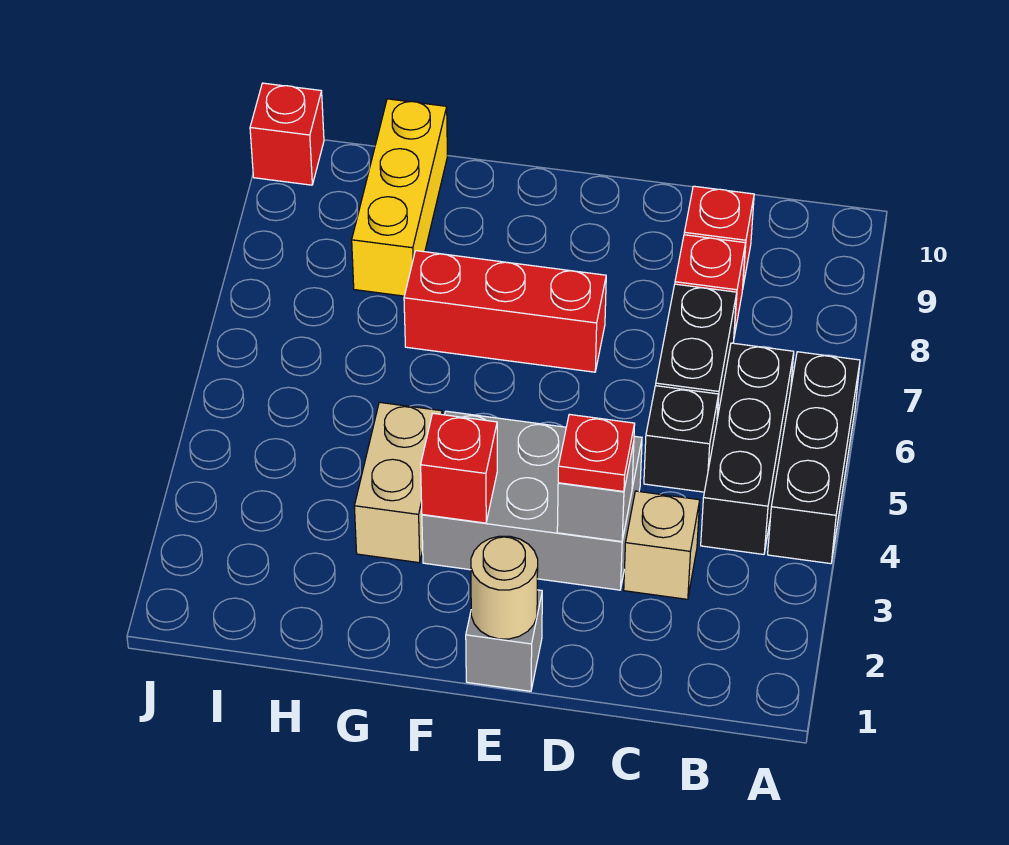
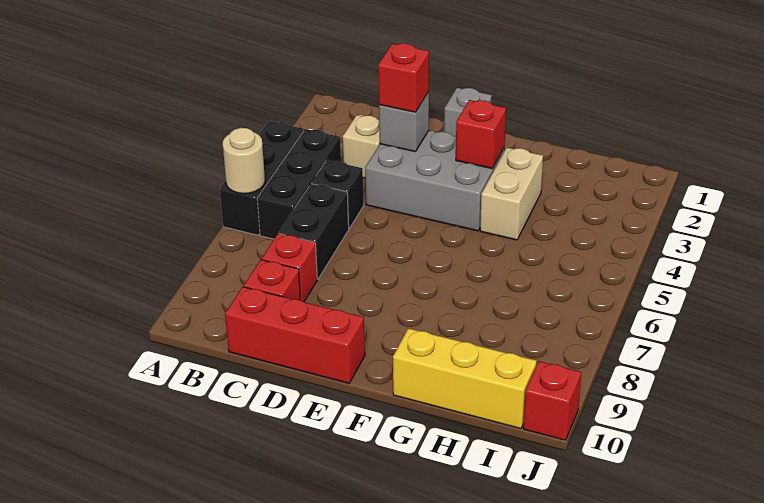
red 1x1 plate [558,414,635,492] -> red 1x1 brick [378,43,429,112]
tan 1x1 round brick [471,536,538,639] -> tan 1x1 round brick moved to [223,128,265,194]
red 1x3 brick [404,251,606,372] -> red 1x3 brick moved to [225,287,365,383]
yellow 1x3 brick [352,99,447,296] -> yellow 1x3 brick turned to [393,328,536,429]

